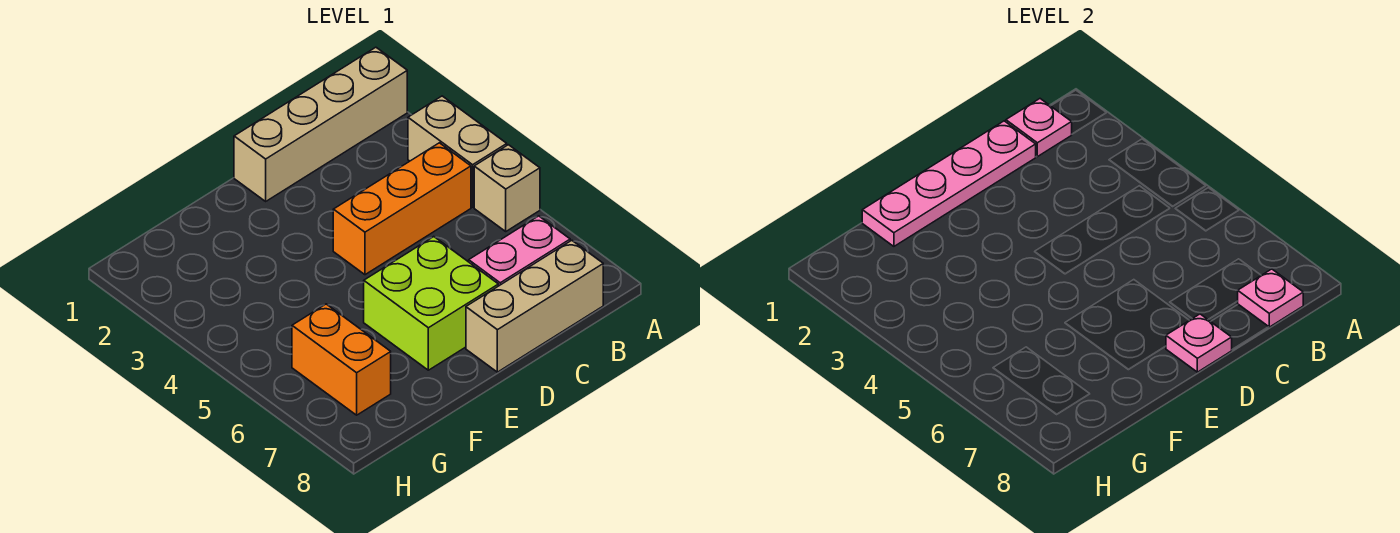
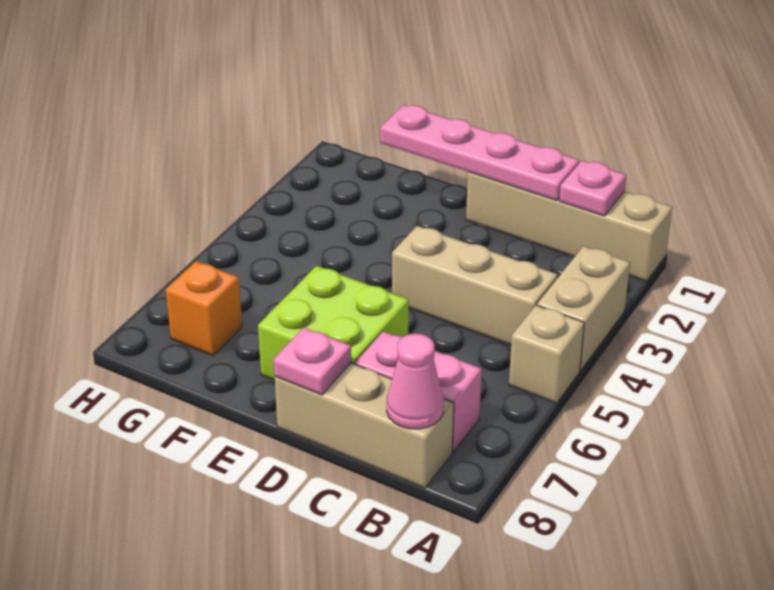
orange 1x3 brick [333,143,471,275] -> tan 1x3 brick [392,226,558,345]
pink 1x1 plate [1238,269,1303,327] -> pink 1x1 cone [387,334,444,429]
orange 1x2 brick [292,304,391,415] -> orange 1x1 brick [166,261,242,356]

